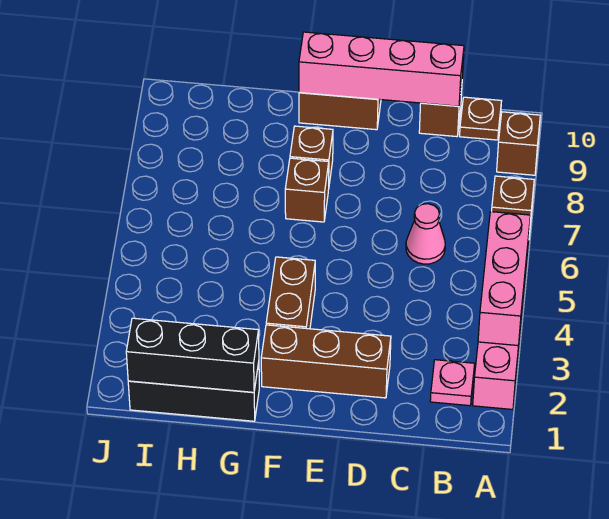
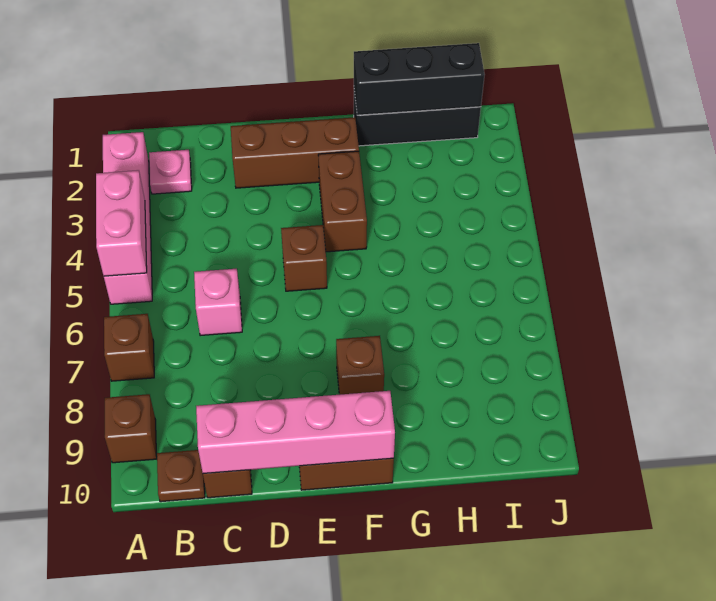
pink 1x3 brick [478,212,530,346] -> pink 1x2 brick [96,170,147,276]
pink 1x1 cone [406,204,445,264] -> pink 1x1 brick [194,269,242,336]
brown 1x1 brick [285,158,329,222] -> brown 1x1 brick moved to [281,225,327,291]

